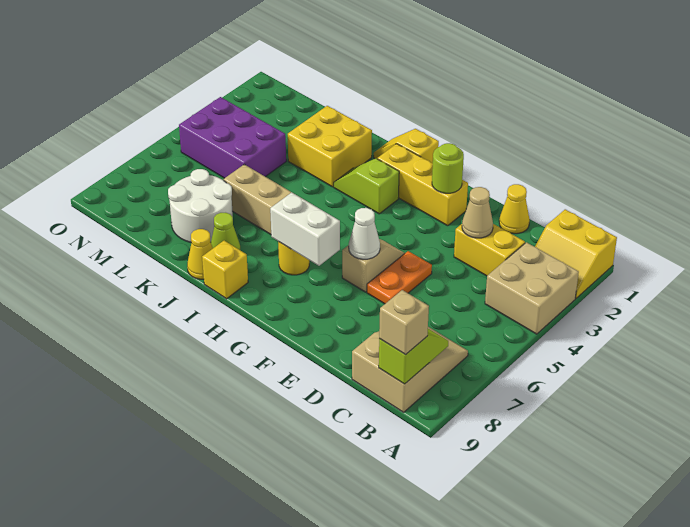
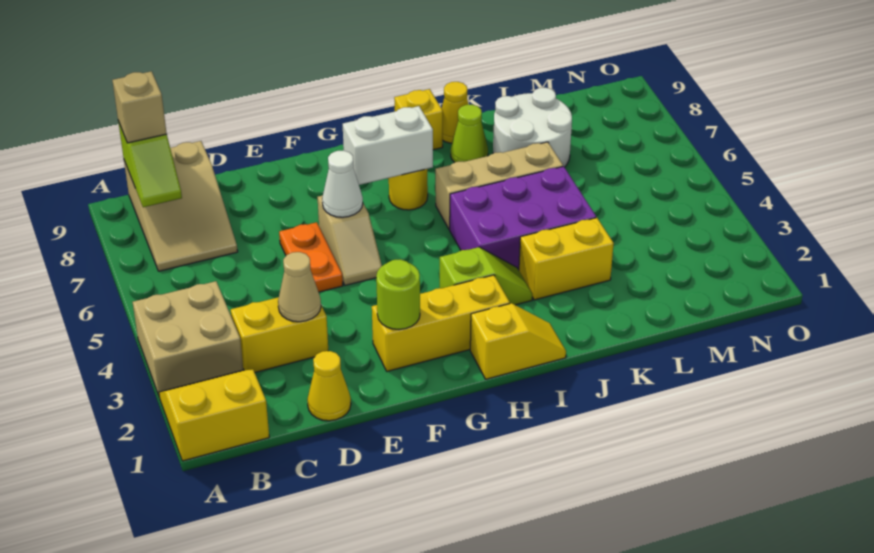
yellow 2x2 brick [288,106,372,187] -> yellow 1x2 brick [519,218,614,300]
purple 2x3 brick [179,97,286,178] -> purple 2x3 brick moved to [450,166,596,270]

